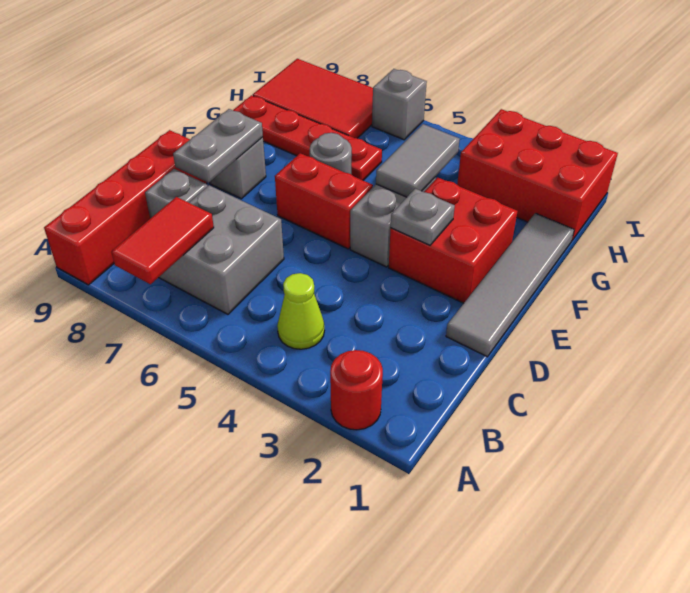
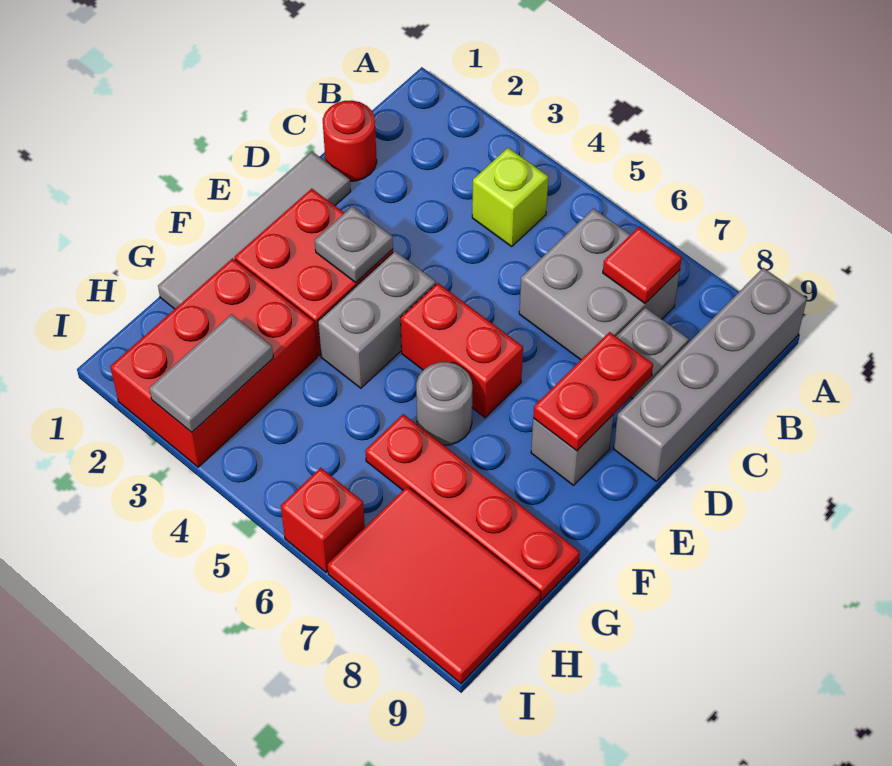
red 1x1 round brick [330,350,383,430] -> red 1x1 round brick moved to [323,100,377,181]
red 1x2 tile [111,197,214,284] -> red 1x1 tile [603,227,682,303]
red 1x4 brick [44,130,207,285] -> grey 1x4 brick [613,268,807,481]
lime 1x1 cone [277,273,324,349] -> lime 1x1 brick [472,148,548,246]
grey 1x2 plate [173,109,263,183] -> red 1x2 plate [533,332,653,451]
grey 1x2 tile [376,124,460,197] -> grey 1x2 tile moved to [149,314,273,432]
red 2x3 brick [457,109,618,240] -> red 2x3 brick turned to [110,258,317,467]
grey 1x1 brick [372,69,427,140] -> red 1x1 brick [281,468,365,572]

